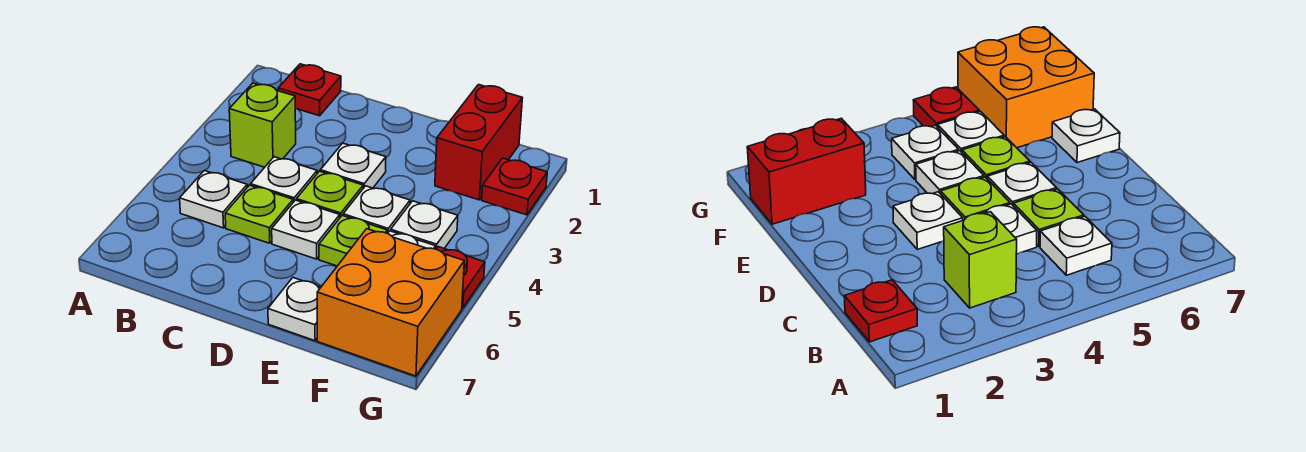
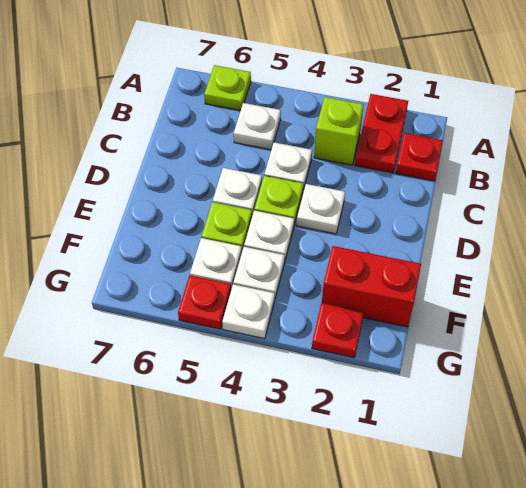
none -> red 1x2 plate [355,94,408,173]
lime 1x1 plate [225,185,293,243] -> lime 1x1 plate moved to [204,65,251,110]
white 1x1 plate [268,278,321,341] -> white 1x1 plate moved to [222,284,275,339]
orange 2x2 brick [317,229,464,376] -> none

